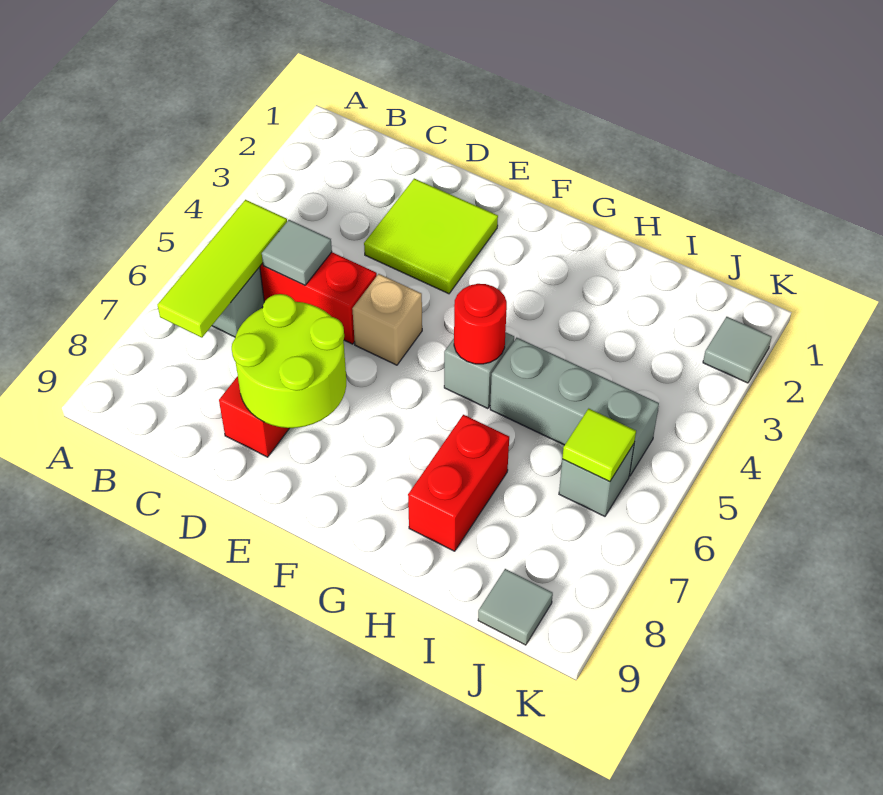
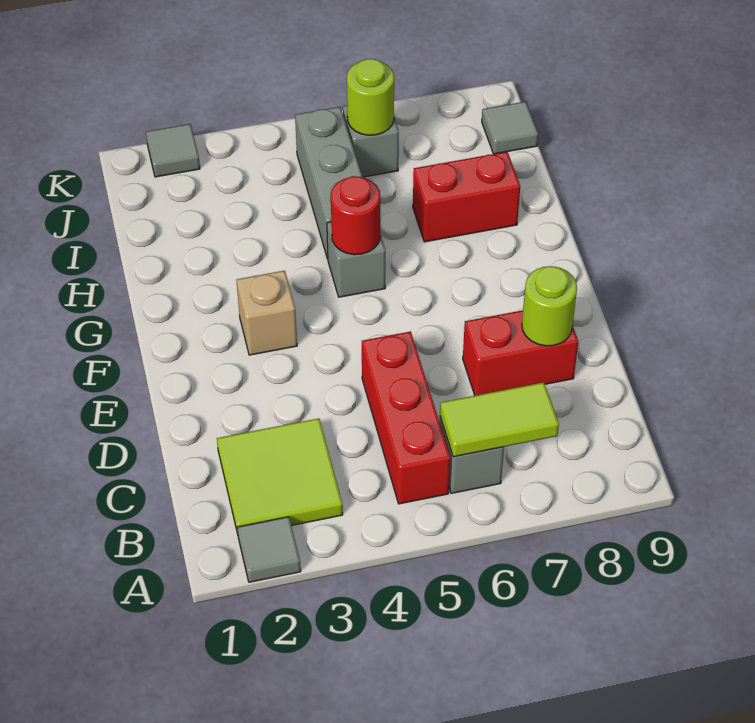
lime 1x3 tile [157,200,287,338] -> lime 1x2 tile [440,382,559,457]
grey 1x1 tile [262,220,332,285] -> grey 1x1 tile moved to [237,517,301,582]
lime 2x2 tile [364,179,498,294] -> lime 2x2 tile moved to [217,418,343,534]
lime 2x2 round brick [232,294,346,428] -> lime 1x1 round brick [522,266,577,346]
tan 1x1 brick [352,274,422,365] -> tan 1x1 brick moved to [237,271,297,355]
lime 1x1 tile [562,409,636,482] -> lime 1x1 round brick [347,59,394,135]

